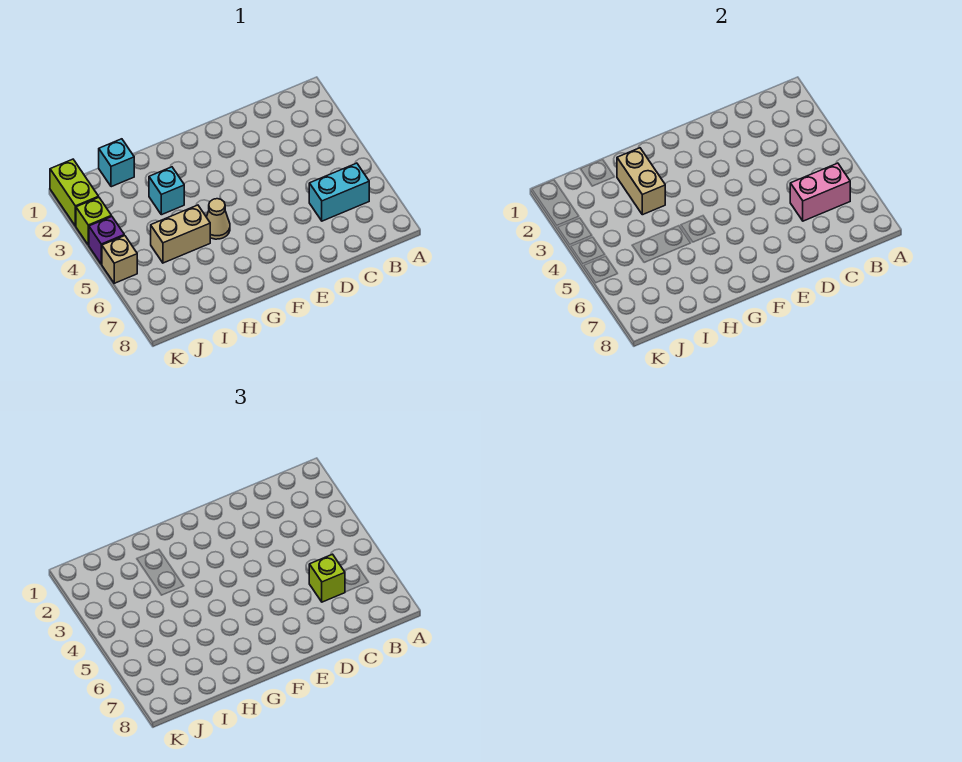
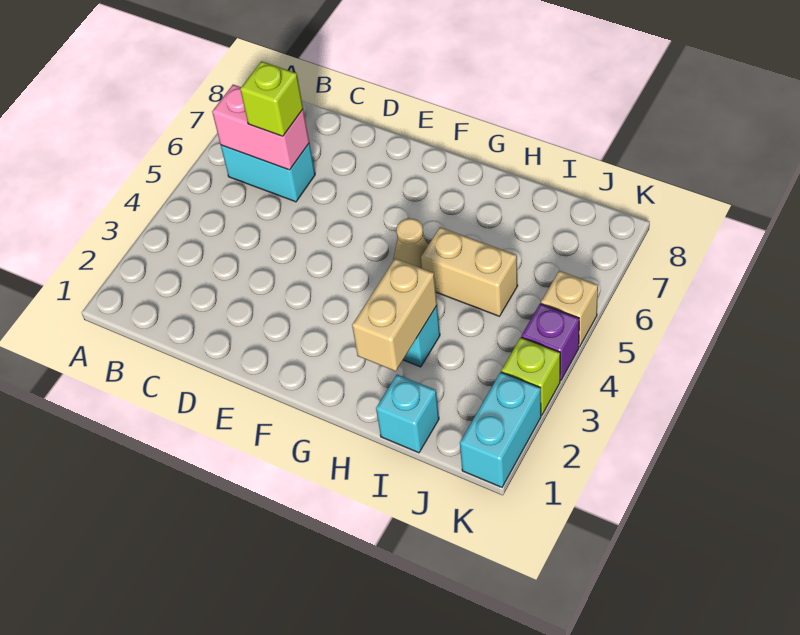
lime 1x2 brick [50,159,99,226] -> cyan 1x2 brick [460,372,541,487]

